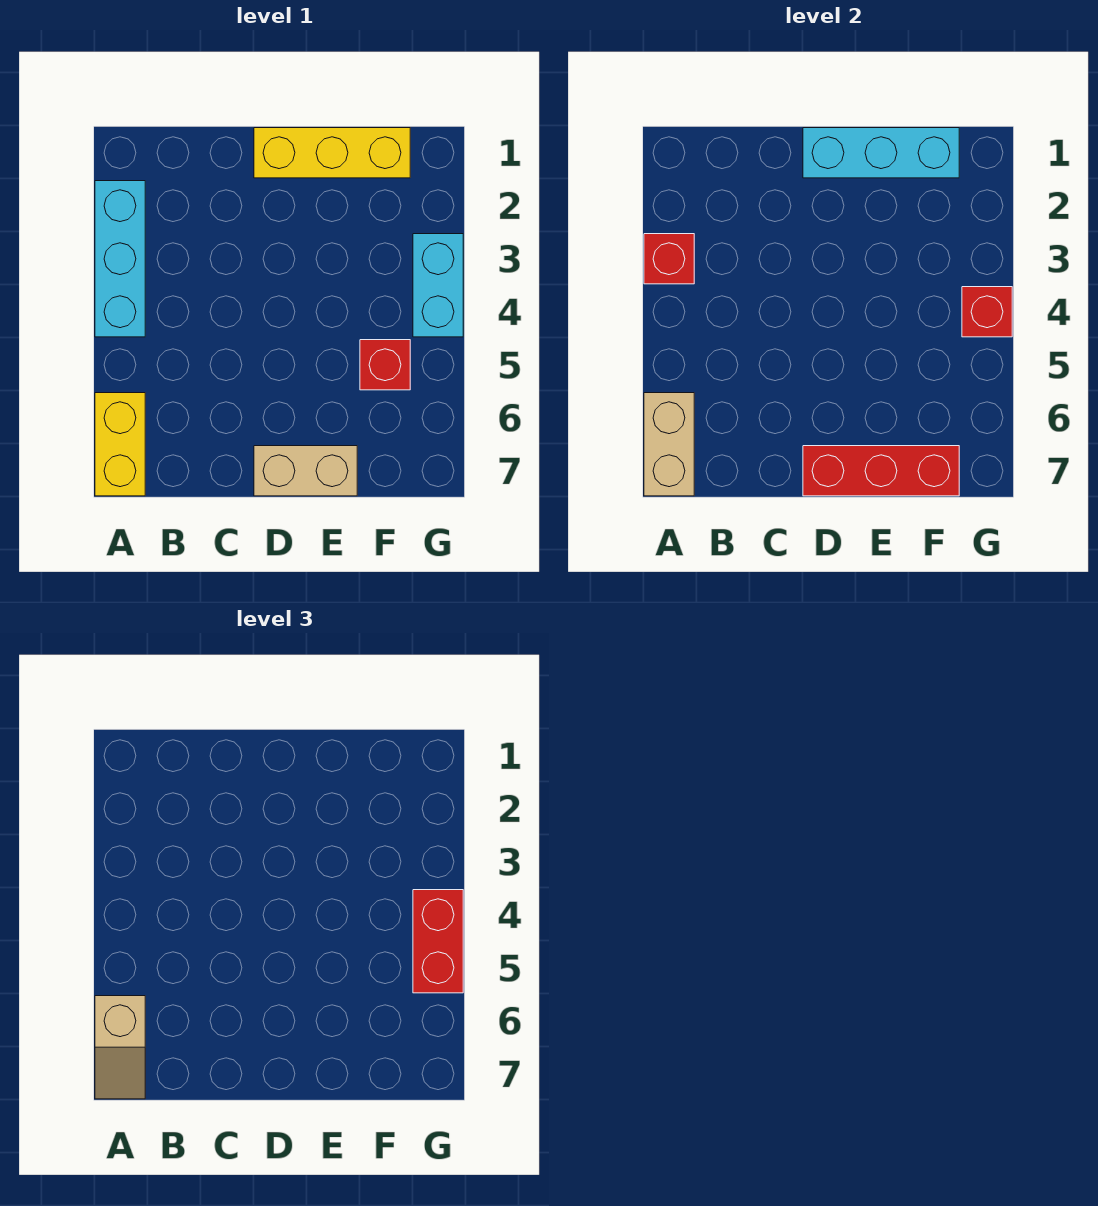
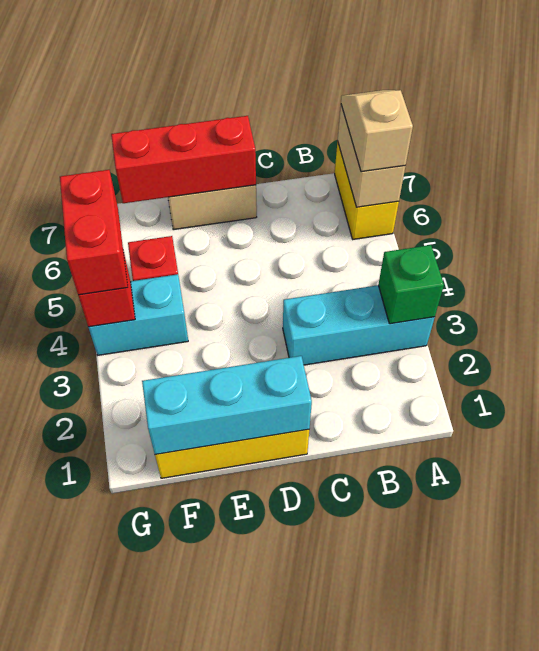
cyan 1x3 brick [95,181,145,337] -> cyan 1x3 brick turned to [283,285,435,365]
red 1x1 brick [644,234,694,284] -> green 1x1 brick [378,245,444,324]
cyan 1x2 brick [413,234,463,337] -> cyan 1x2 brick turned to [88,274,188,355]

